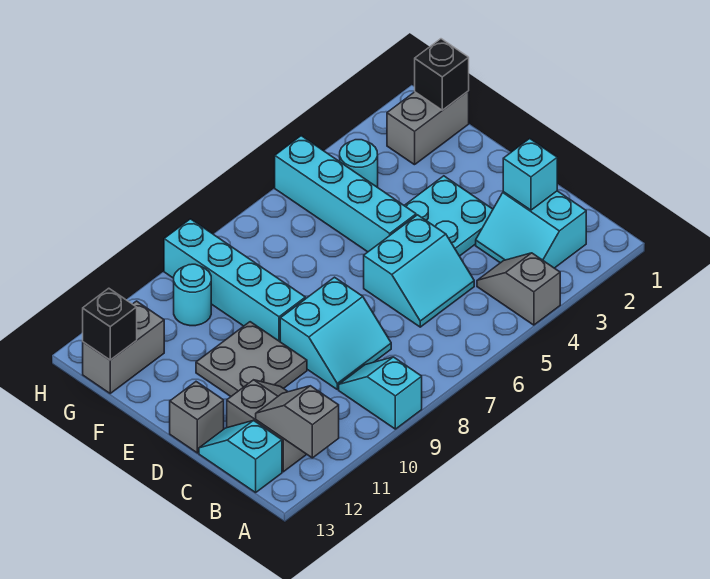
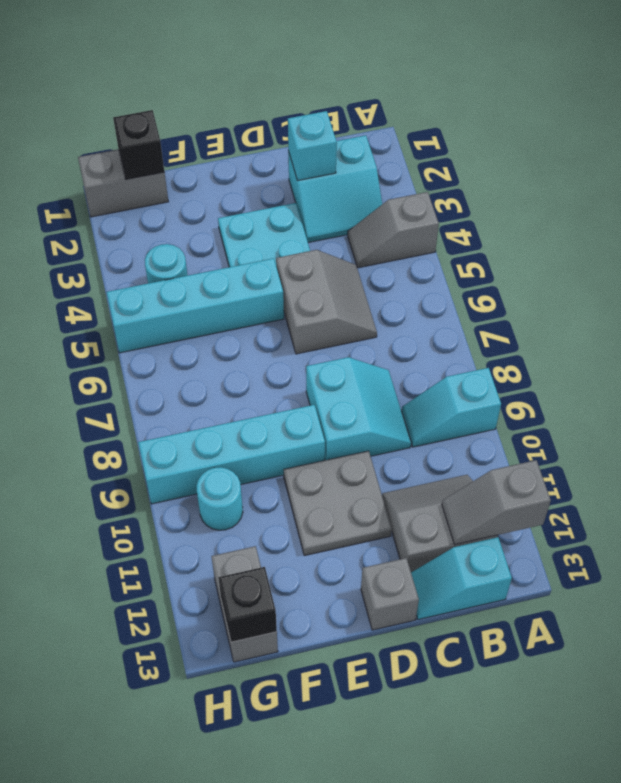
cyan 2x2 slope [364,215,474,327] -> grey 2x2 slope [276,250,377,354]
grey 1x2 brick [387,91,469,165] -> grey 1x2 brick turned to [78,149,168,217]

